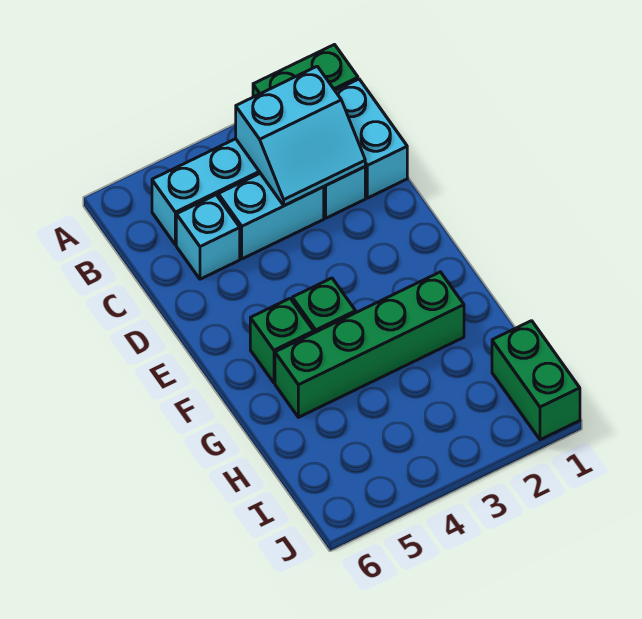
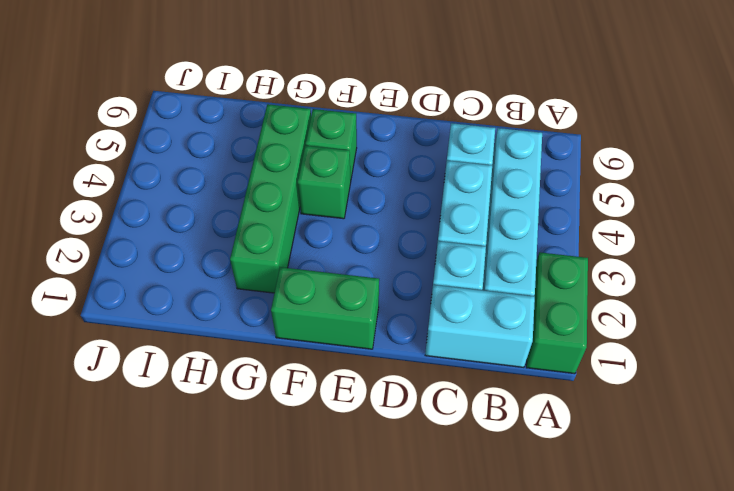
cyan 2x2 slope [236,66,365,206] -> none
green 1x2 brick [492,321,580,440] -> green 1x2 brick moved to [271,267,379,349]

